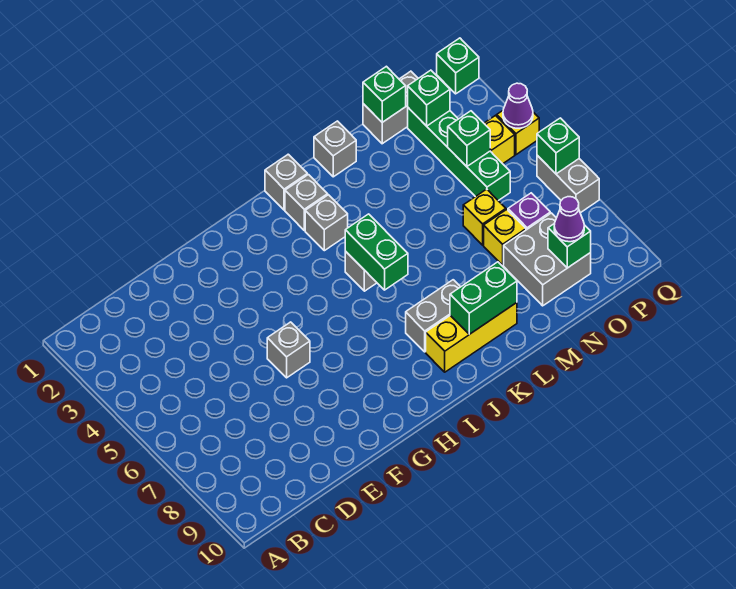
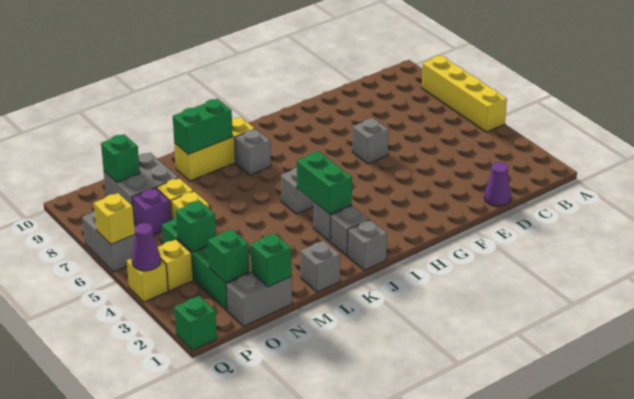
none -> yellow 1x4 brick [422,56,507,132]
green 1x2 brick [345,214,408,290] -> green 1x2 brick moved to [297,151,352,214]
grey 1x2 brick [406,280,460,352] -> grey 1x1 brick [234,129,271,175]
purple 1x1 cone [554,197,584,242] -> purple 1x1 cone moved to [484,162,511,206]
green 1x1 brick [537,118,579,174] -> yellow 1x1 brick [94,193,135,244]

